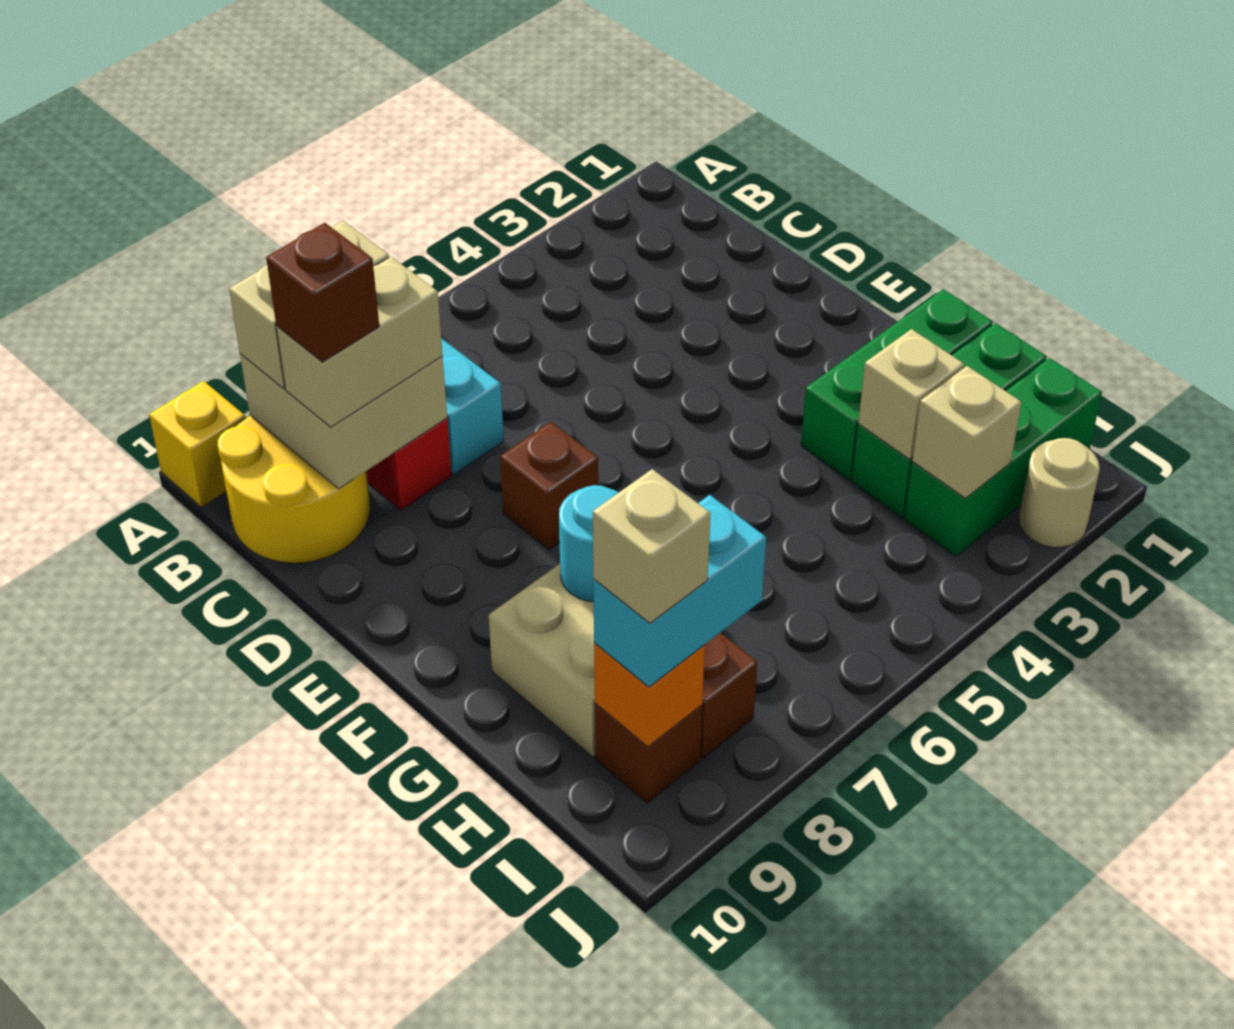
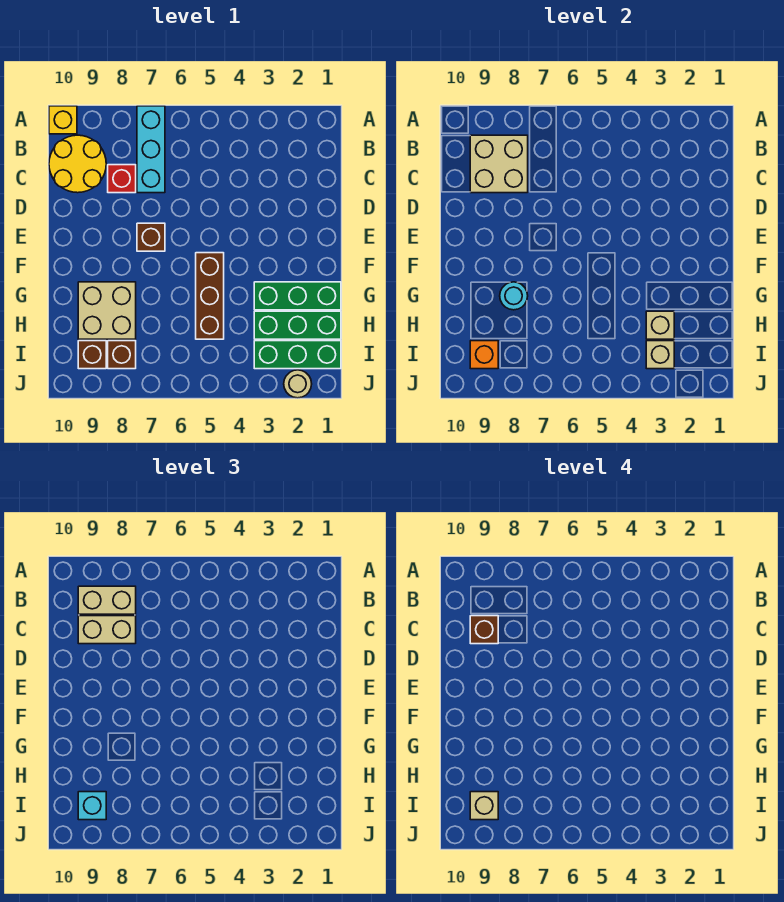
none -> brown 1x3 brick [196,253,224,339]
cyan 1x2 brick [593,495,766,687] -> cyan 1x1 brick [78,792,106,820]

